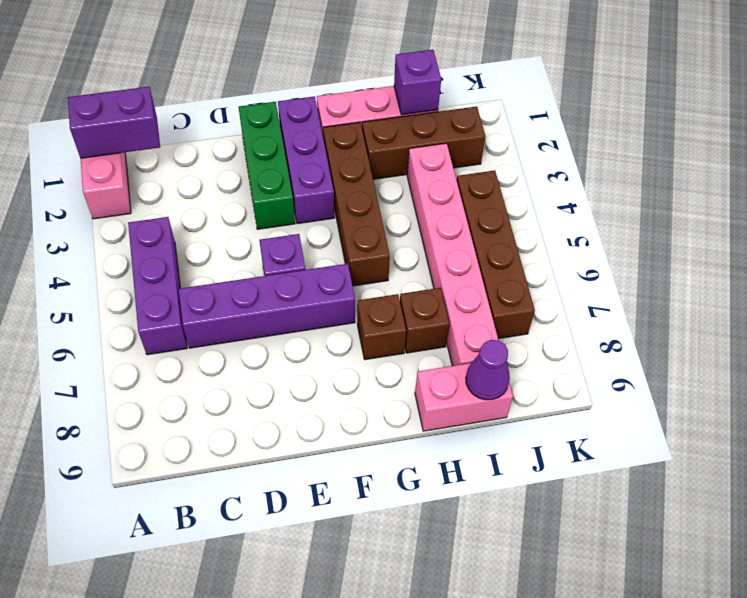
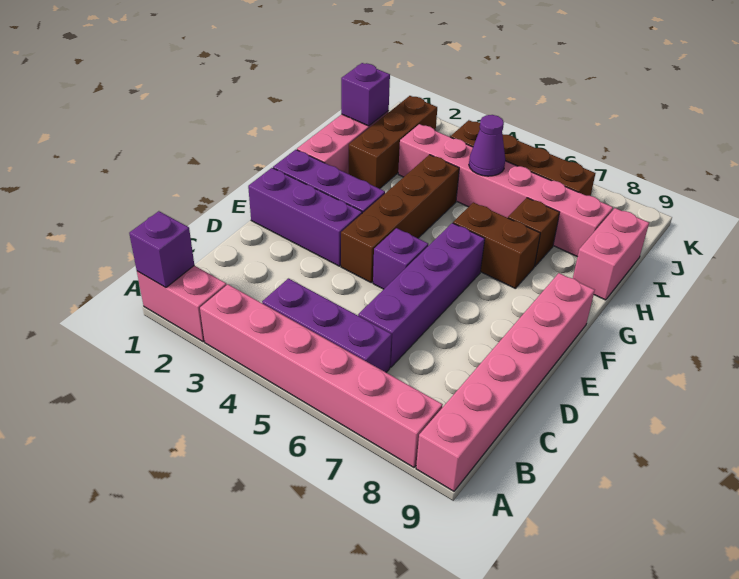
purple 1x2 brick [68,87,160,158] -> purple 1x1 brick [129,211,194,288]
none -> pink 1x6 brick [200,284,443,467]
none -> pink 1x6 brick [416,273,595,491]
green 1x3 brick [239,102,295,229] -> purple 1x3 brick [248,168,362,266]
brown 1x4 brick [323,122,390,286] -> brown 1x4 brick turned to [341,155,459,283]
brown 1x1 brick [357,294,406,360] -> brown 1x2 brick [453,202,540,288]
purple 1x1 cone [466,340,510,400] -> purple 1x1 cone moved to [469,115,505,176]

